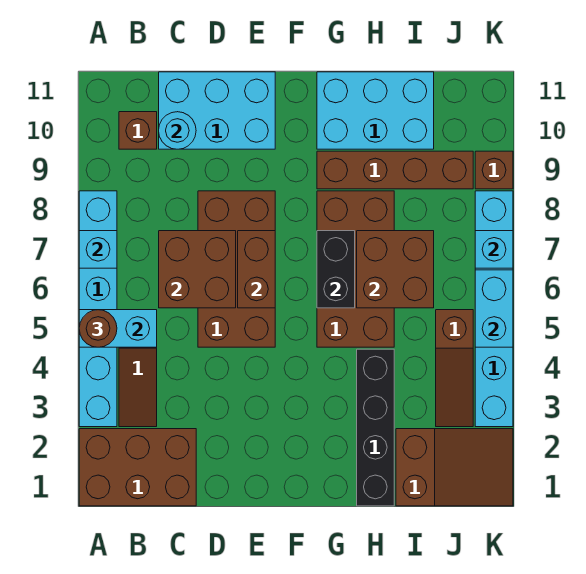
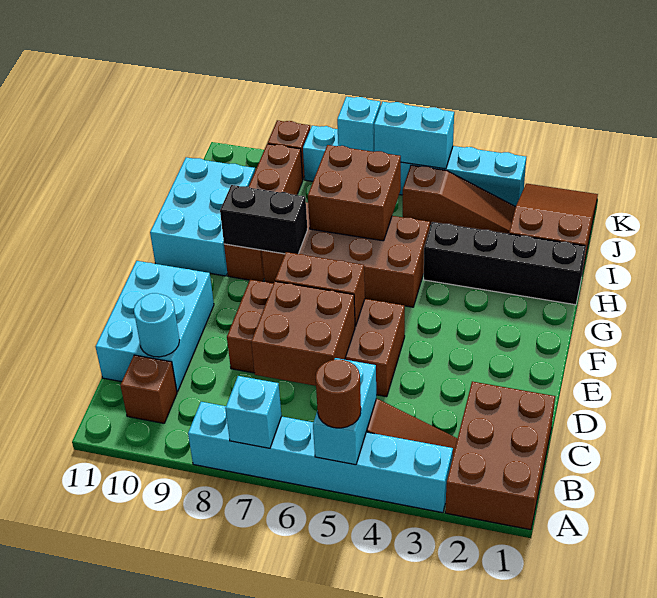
black 1x2 brick [317,231,355,308] -> black 1x2 brick moved to [220,185,307,254]

